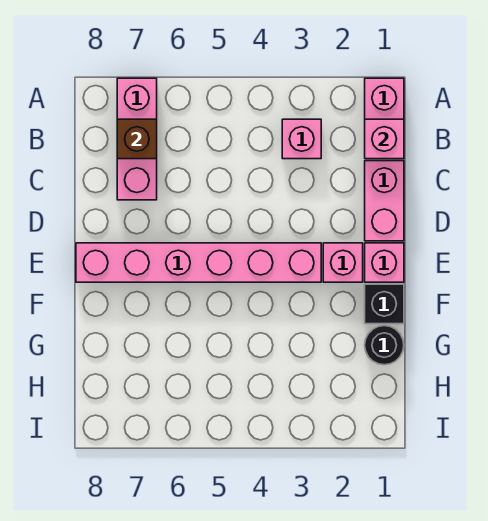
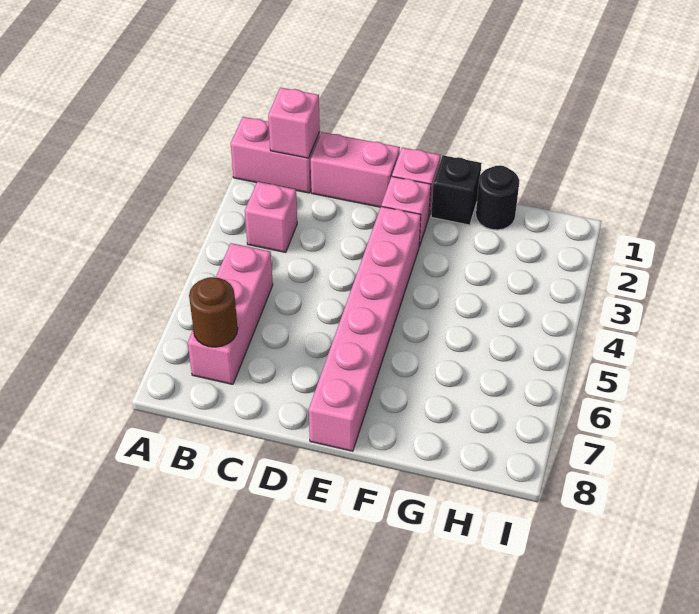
pink 1x3 brick [117,78,157,200] -> pink 1x3 brick turned to [188,243,273,384]
brown 1x1 brick [117,119,157,159] -> brown 1x1 round brick [189,277,238,347]

